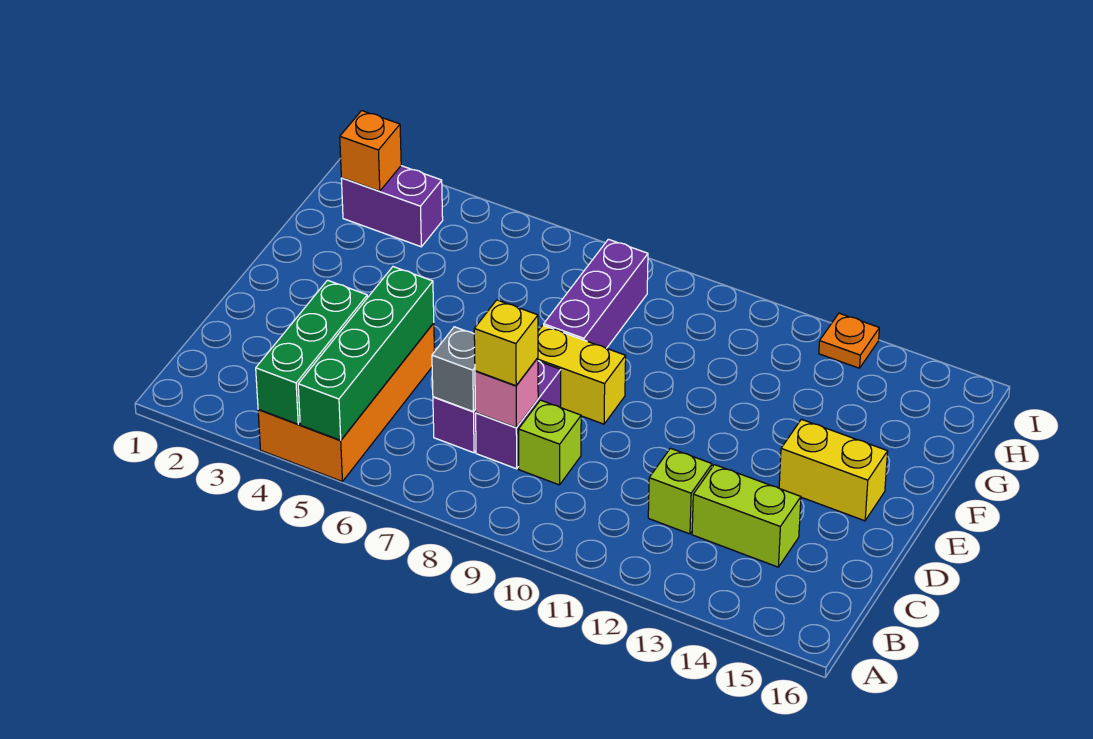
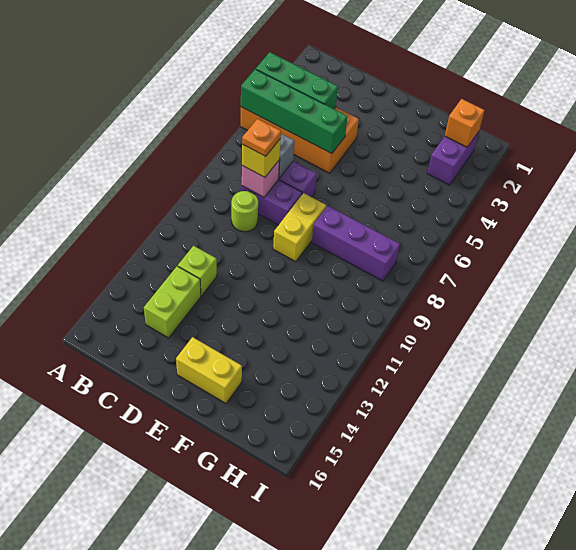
lime 1x1 brick [519,400,581,485] -> lime 1x1 round brick [231,191,258,232]
yellow 1x2 brick [779,419,888,521] -> yellow 1x2 brick turned to [176,337,242,403]
orange 1x1 plate [819,313,879,368] -> orange 1x1 plate moved to [242,119,281,156]

